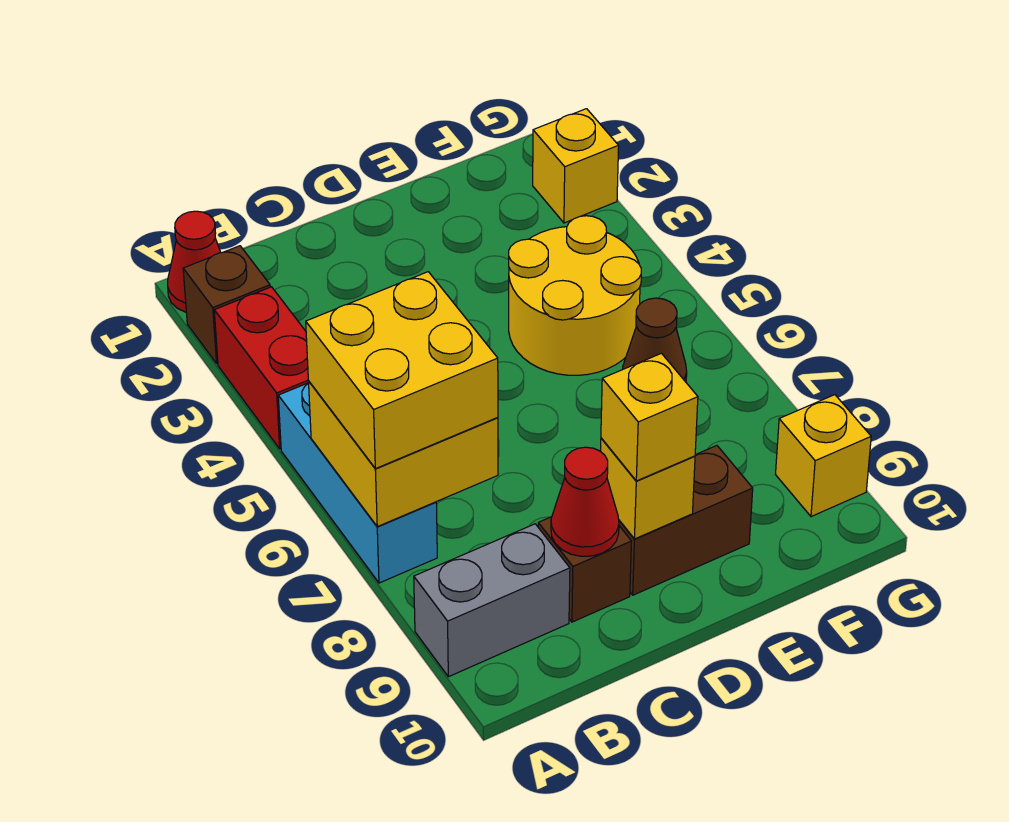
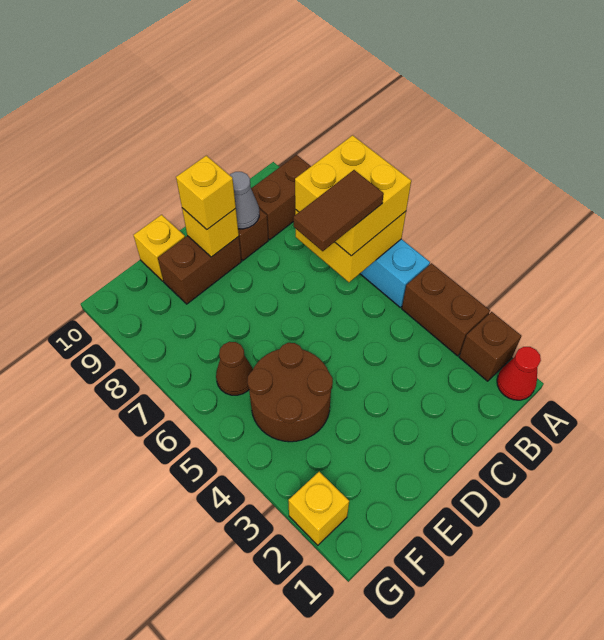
red 1x2 brick [214,287,309,449] -> brown 1x2 brick [402,263,490,356]
grey 1x2 brick [414,524,570,677] -> brown 1x2 brick [251,155,311,240]
none -> brown 1x2 tile [293,170,384,251]
red 1x1 cone [551,447,619,556] -> grey 1x1 cone [230,172,259,229]
yellow 2x2 round brick [509,216,641,375] -> brown 2x2 round brick [247,343,333,442]
yellow 1x1 brick [776,395,871,517] -> yellow 1x1 brick moved to [134,215,185,281]

